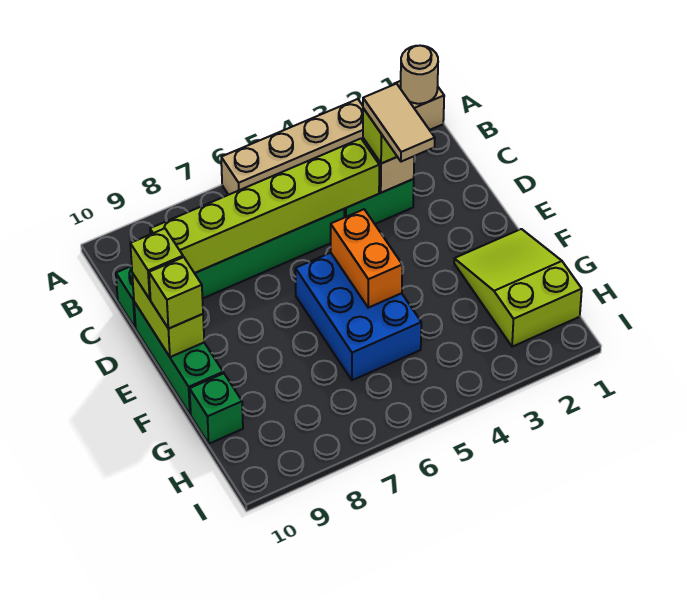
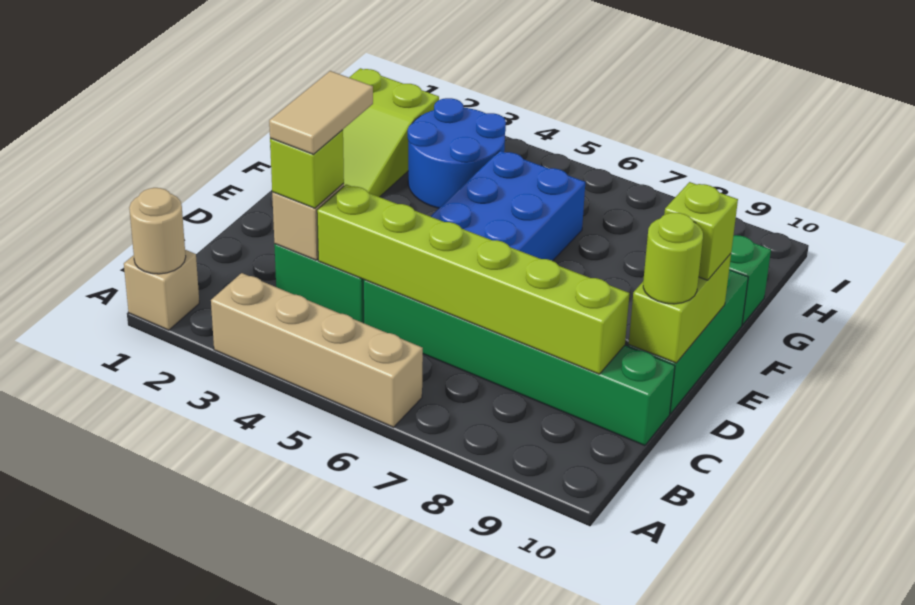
lime 1x1 brick [130,228,183,299] -> lime 1x1 round brick [643,213,703,304]
orange 1x2 brick [331,209,402,308] -> none
none -> blue 2x2 round brick [408,98,506,208]

